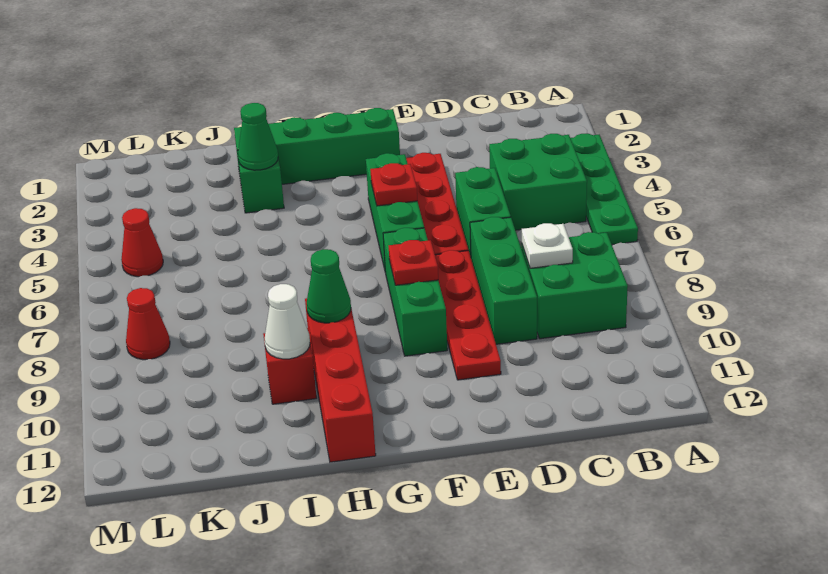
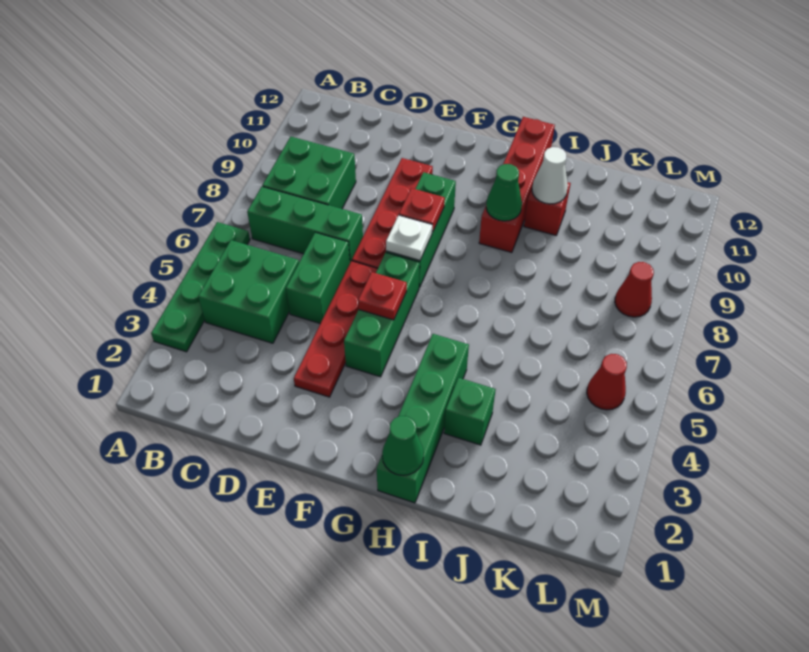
white 1x1 plate [522,223,573,268] -> white 1x1 plate moved to [386,215,432,260]
green 1x3 brick [470,217,537,344] -> green 1x3 brick turned to [247,186,363,262]
green 1x4 brick [234,108,400,184] -> green 1x4 brick turned to [377,334,469,503]
green 1x1 cone [238,103,278,170] -> green 1x1 cone moved to [382,416,424,475]

